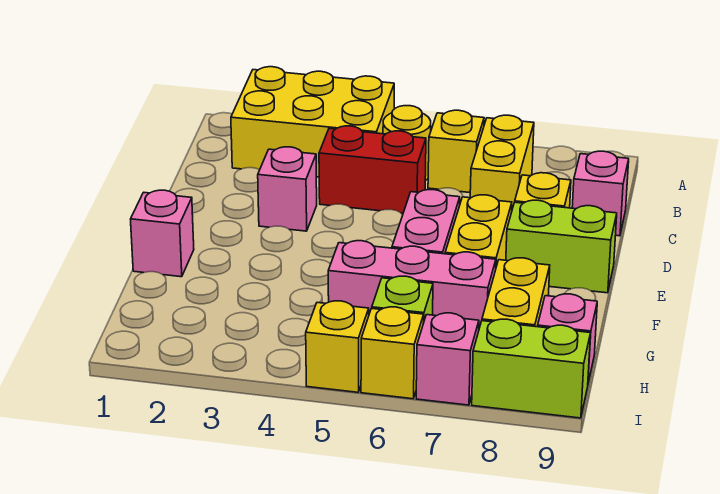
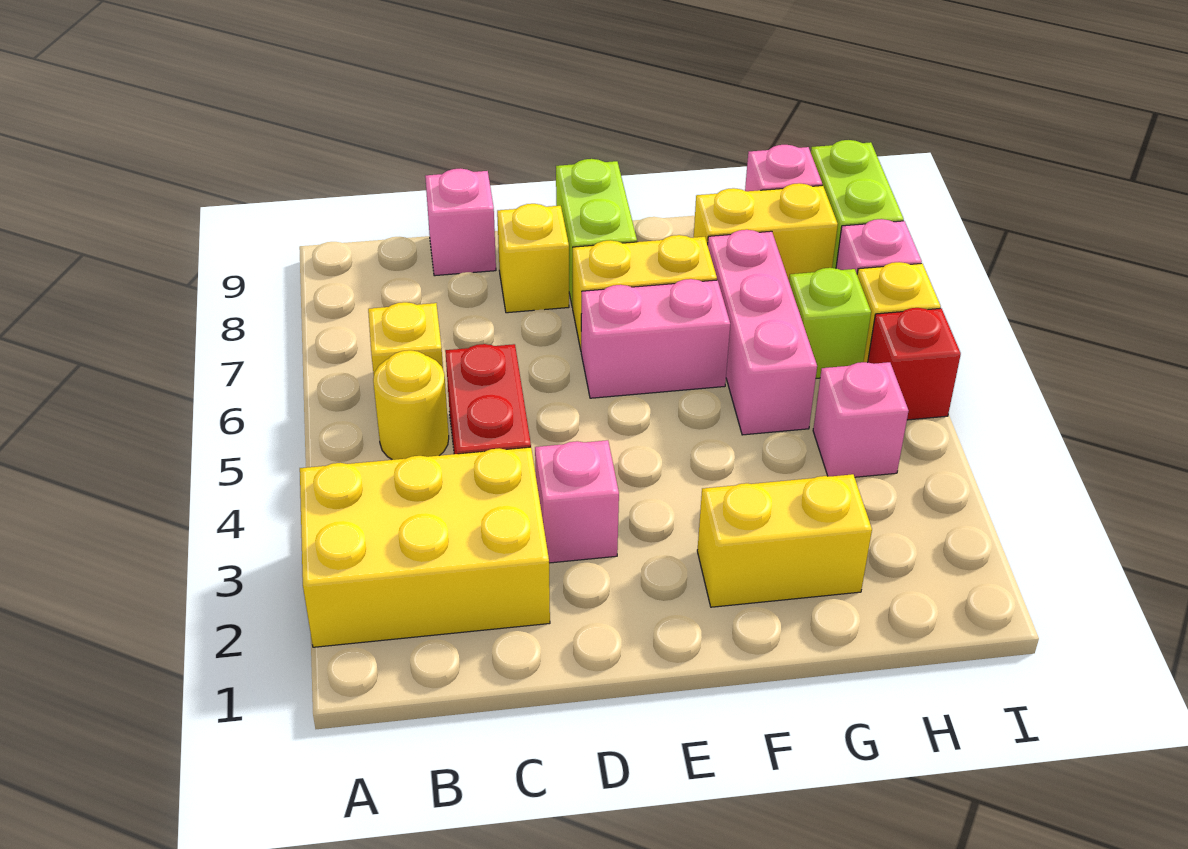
yellow 2x3 brick [231,67,394,177] -> yellow 2x3 brick turned to [300,447,550,647]
yellow 1x2 brick [470,115,534,209] -> yellow 1x2 brick moved to [697,474,872,607]
pink 1x1 brick [131,190,194,277] -> pink 1x1 brick moved to [813,362,909,477]
yellow 1x1 brick [306,301,369,392] -> red 1x1 brick [868,308,961,420]

